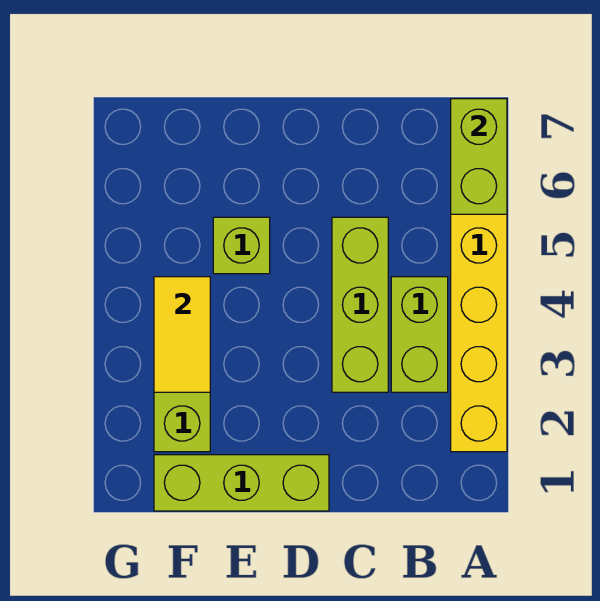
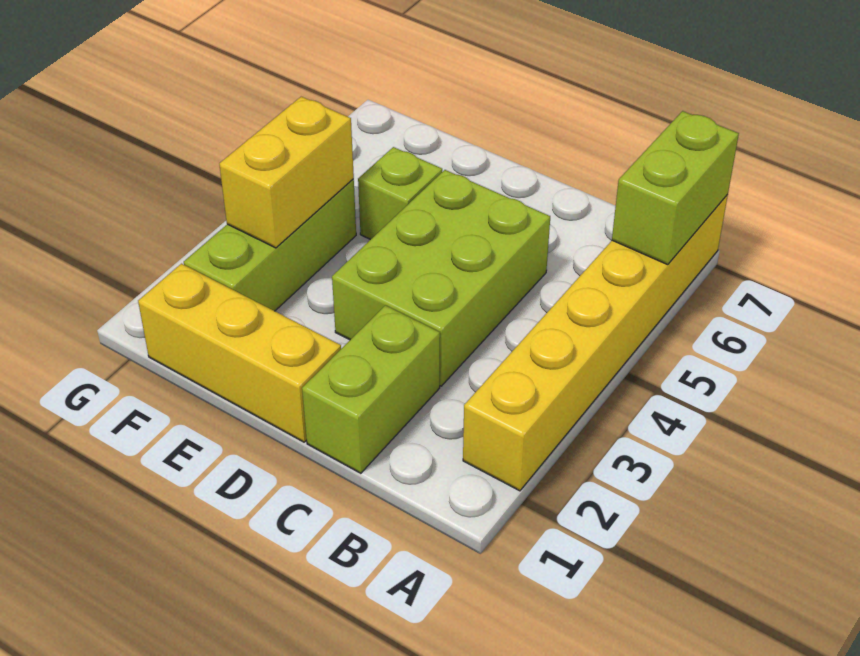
lime 1x2 brick [391,277,448,392] -> lime 1x2 brick moved to [302,305,440,473]
lime 1x3 brick [332,217,388,392] -> lime 2x3 brick [332,170,550,386]
lime 1x3 brick [154,455,329,511] -> yellow 1x3 brick [138,264,341,442]
yellow 1x2 tile [154,277,210,392] -> yellow 1x2 brick [219,97,354,248]

